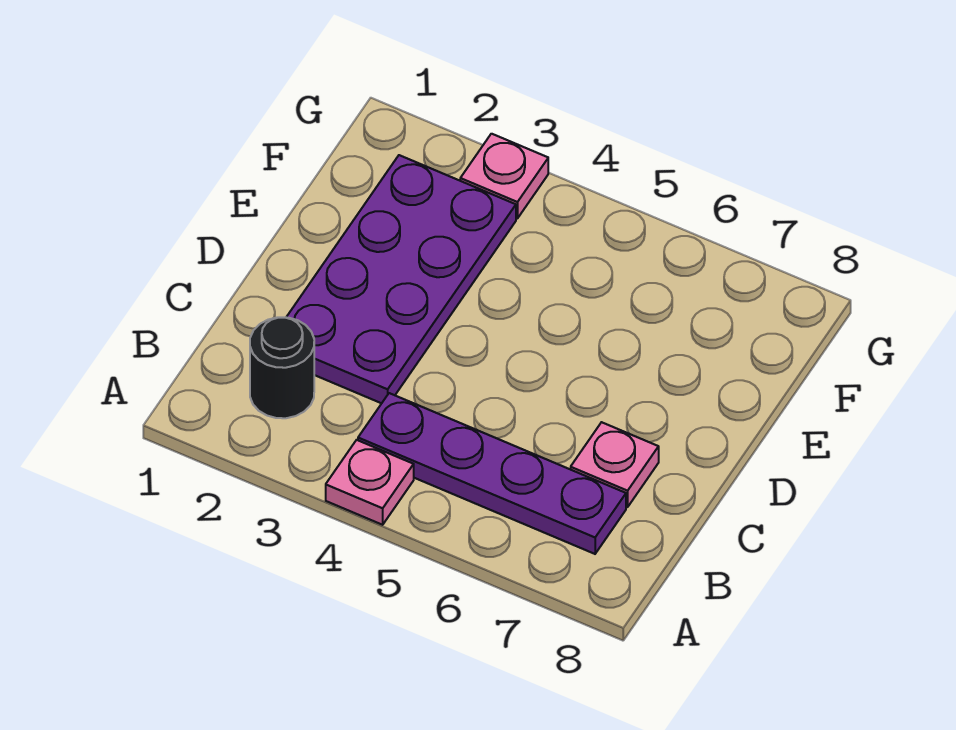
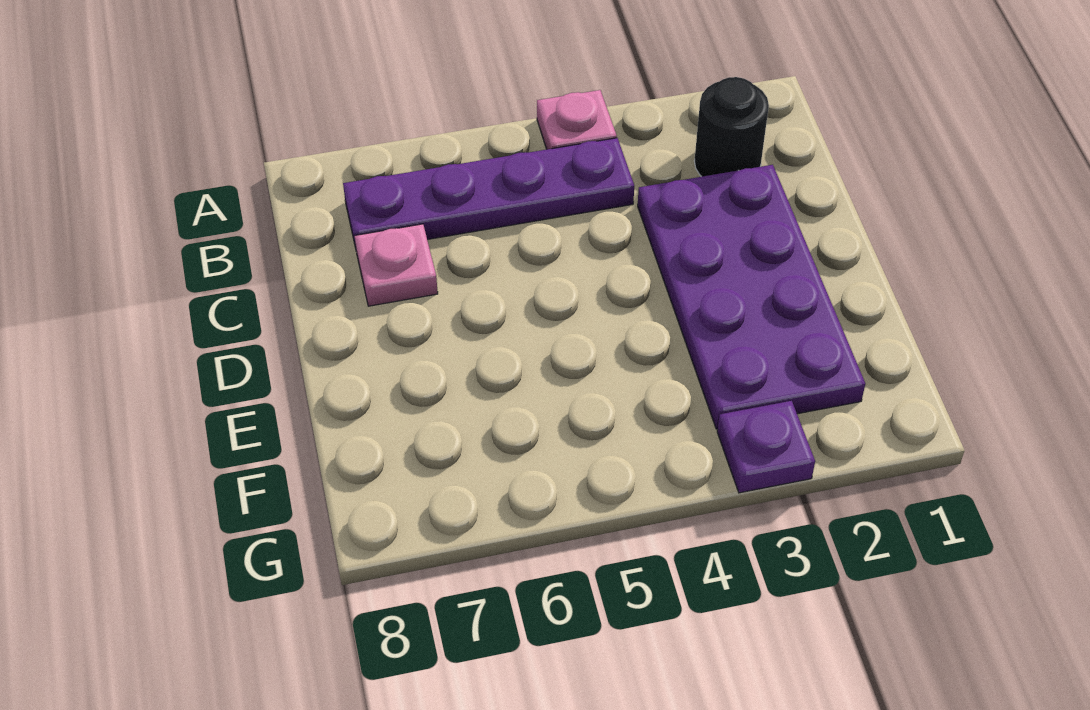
pink 1x1 plate [460,134,548,219] -> purple 1x1 plate [717,401,815,493]

